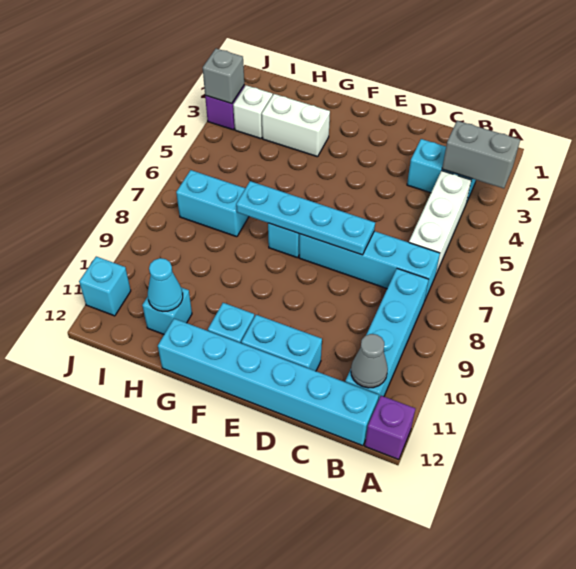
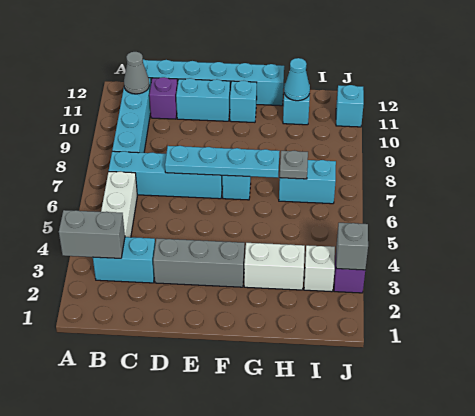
purple 1x1 brick [365,396,415,460] -> purple 1x1 brick moved to [149,77,178,119]
none -> grey 1x3 brick [153,239,245,287]
none -> grey 1x1 plate [280,151,308,179]

